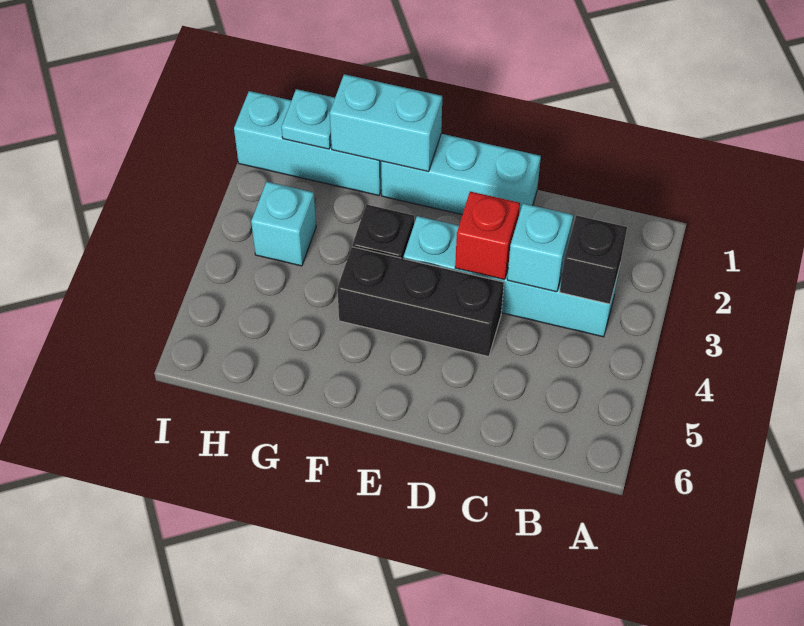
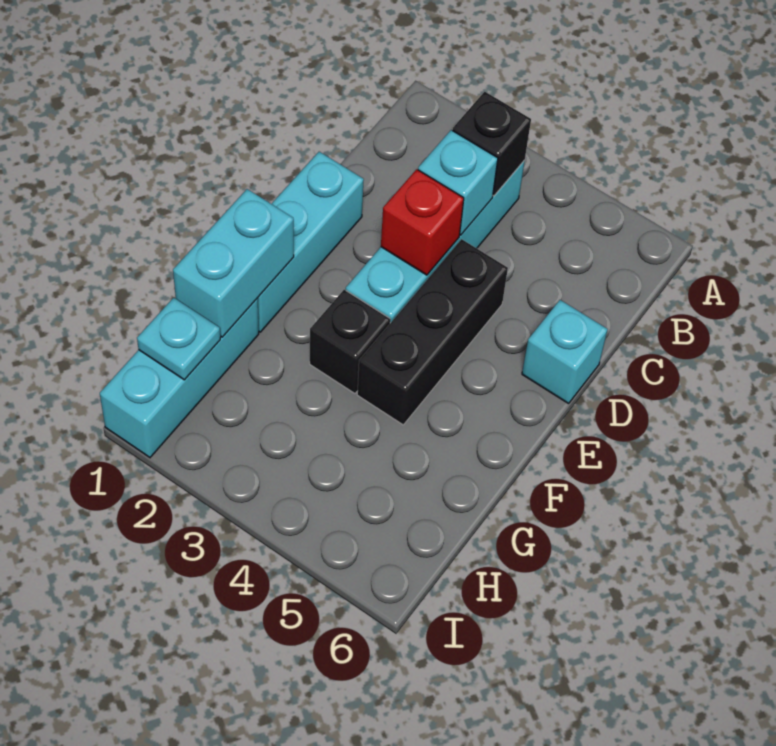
cyan 1x1 brick [251,182,316,266] -> cyan 1x1 brick moved to [522,300,608,404]

